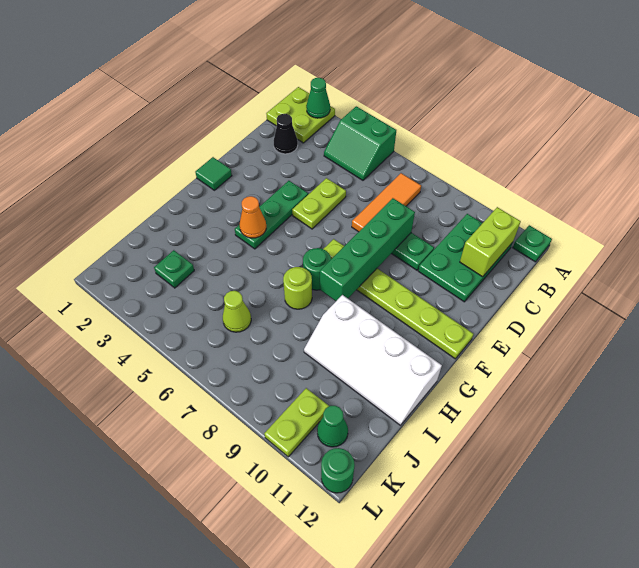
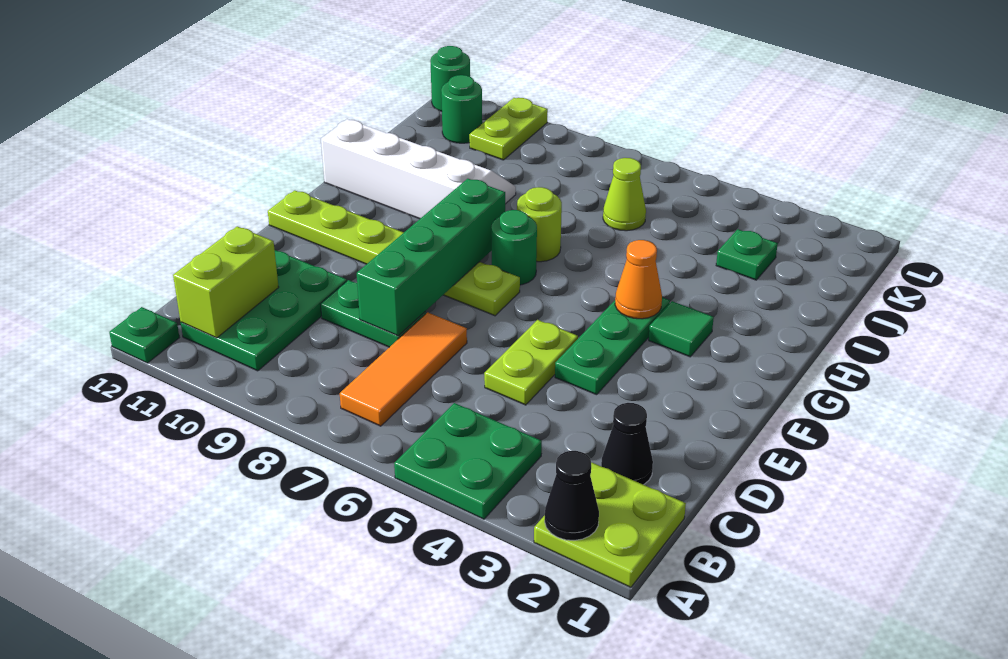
green 1x1 cone [306,78,330,118] -> black 1x1 cone [545,451,599,540]
green 2x2 slope [324,106,396,180] -> green 2x2 plate [394,403,542,519]
green 1x1 tile [195,157,232,190] -> green 1x1 tile moved to [649,301,714,357]
green 1x1 cone [317,406,348,447] -> green 1x1 round brick [441,75,482,143]

